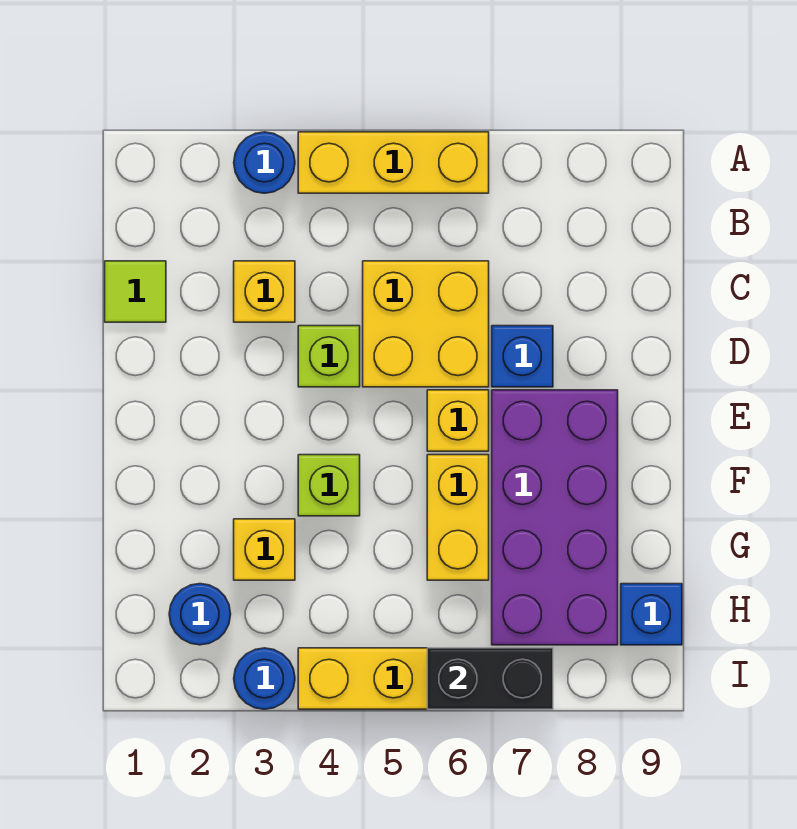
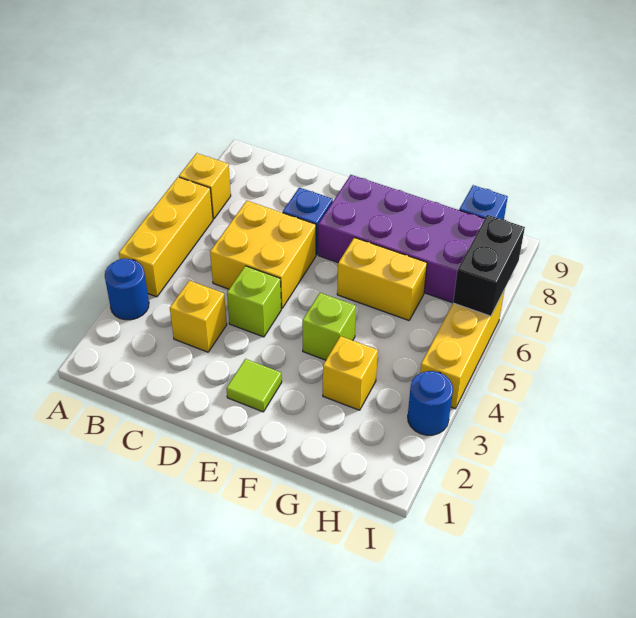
lime 1x1 tile [105,261,166,322] -> lime 1x1 tile moved to [226,359,282,412]
yellow 1x1 brick [427,390,489,451] -> yellow 1x1 brick moved to [179,153,231,219]
blue 1x1 round brick [169,584,231,645] -> none

